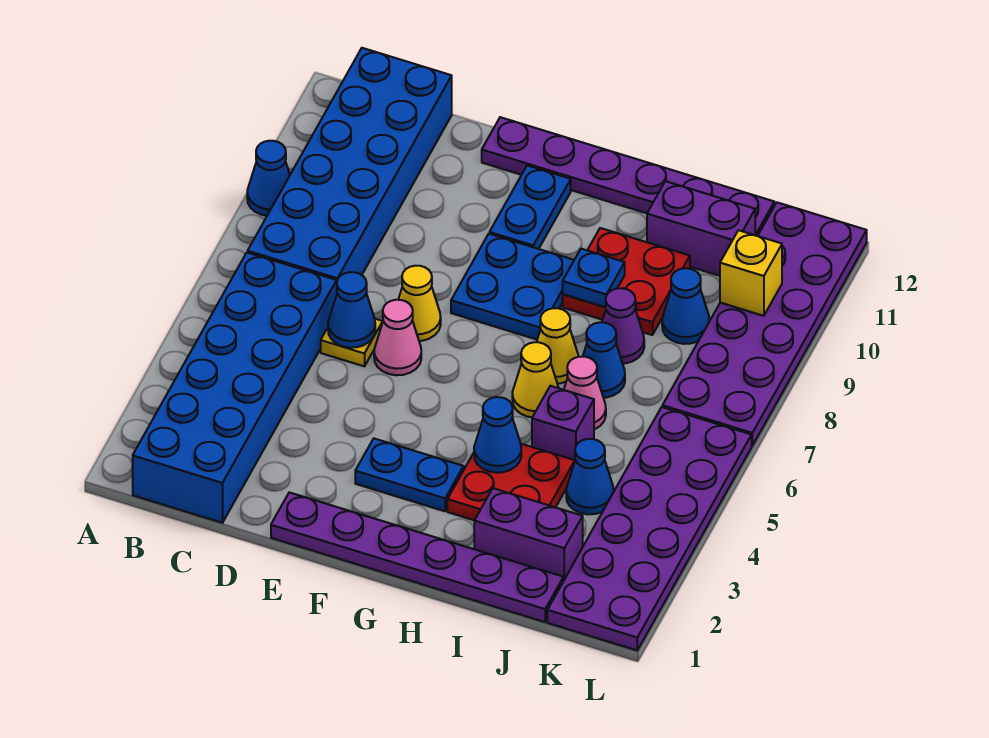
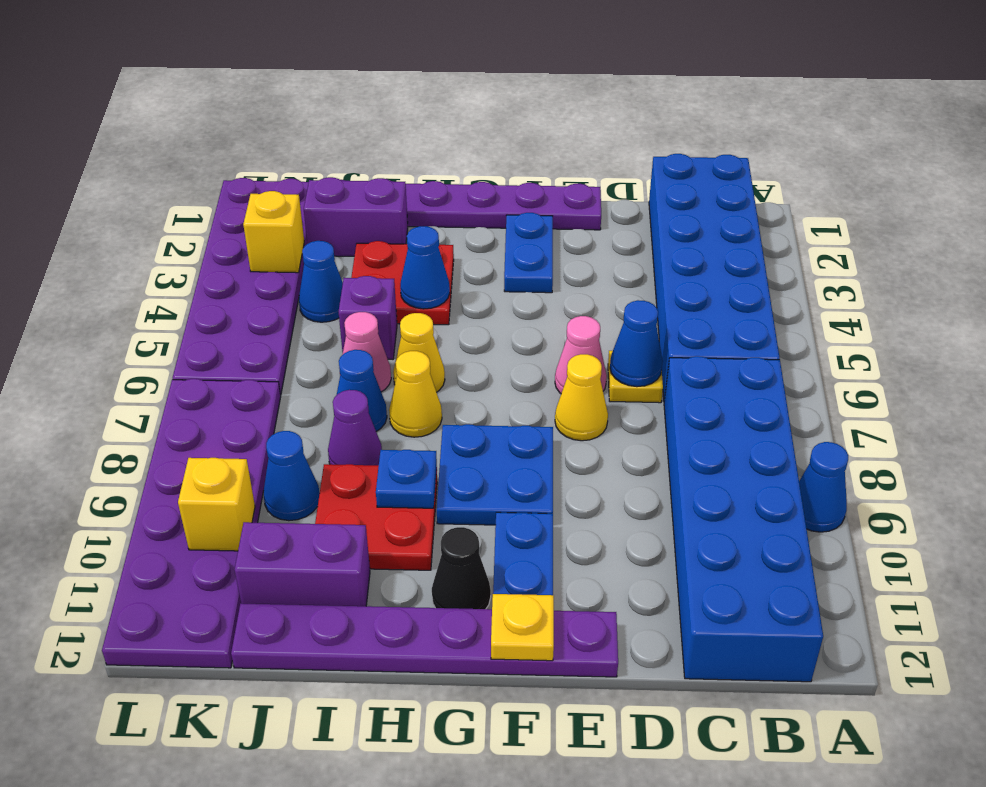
blue 1x2 plate [355,439,464,511] -> blue 1x2 plate turned to [504,213,553,293]
none -> yellow 1x1 plate [491,594,554,661]
none -> black 1x1 cone [432,527,491,609]
none -> yellow 1x1 brick [243,191,304,273]

